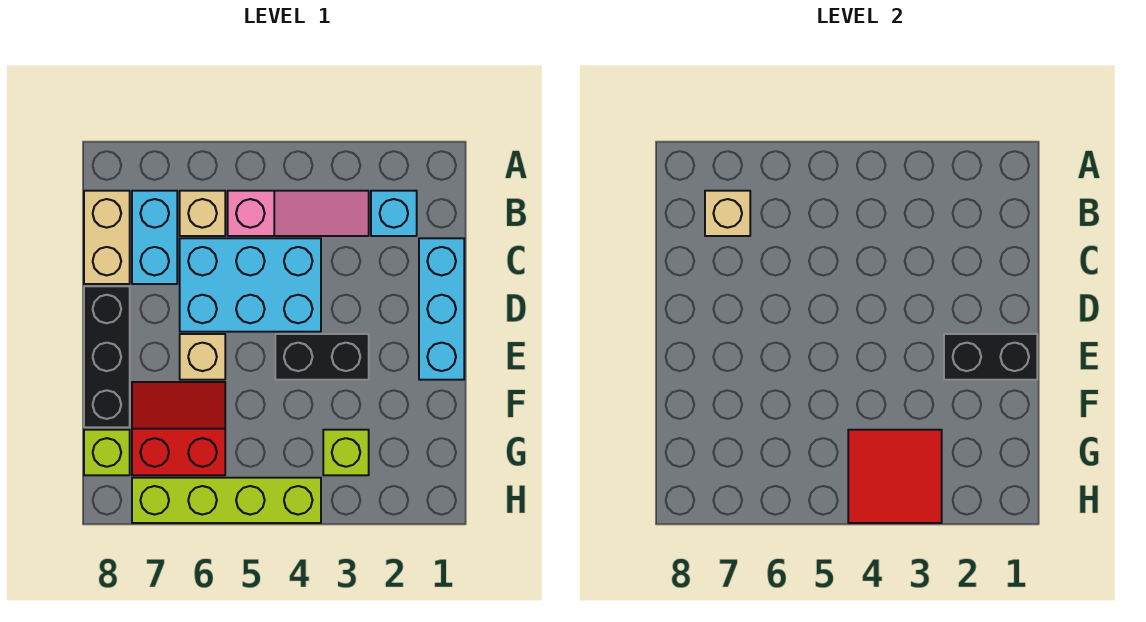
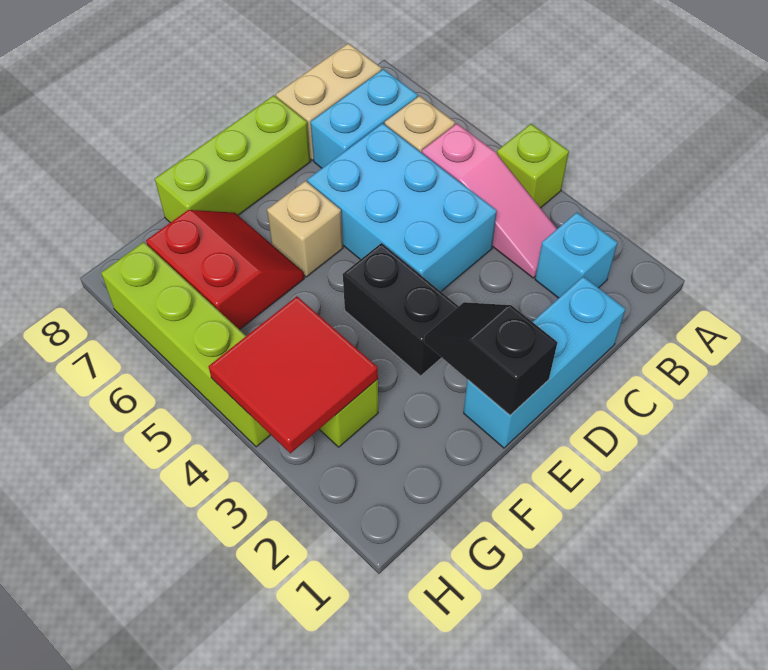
tan 1x1 brick [705,191,750,236] -> none
black 1x3 brick [84,286,130,427] -> lime 1x3 brick [155,95,310,223]
black 1x2 brick [944,334,1037,380] -> black 1x2 slope [424,302,557,415]
lime 1x1 brick [84,430,130,475] -> lime 1x1 brick moved to [497,124,569,208]

